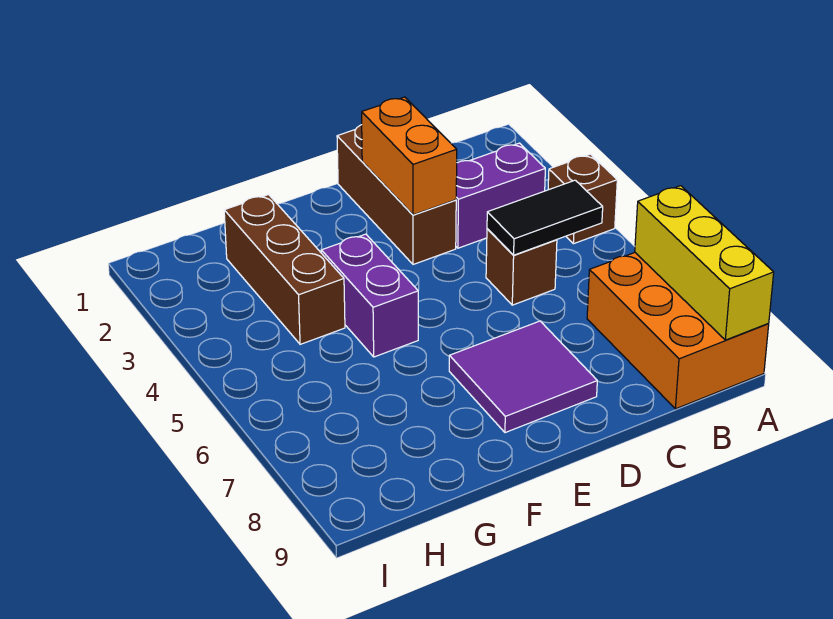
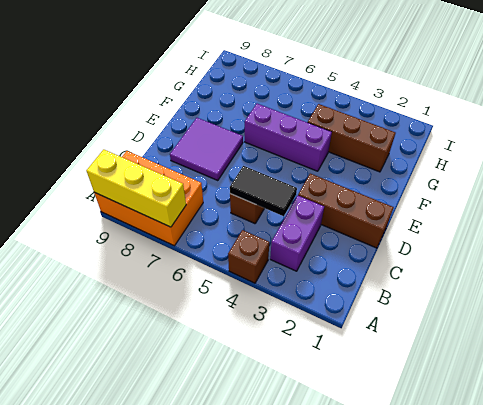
black 1x2 tile [487,180,603,255] -> black 1x2 tile turned to [230,166,297,216]
orange 1x2 brick [362,97,457,215] -> none
purple 1x2 brick [321,234,418,357] -> purple 1x3 brick [245,104,332,171]

